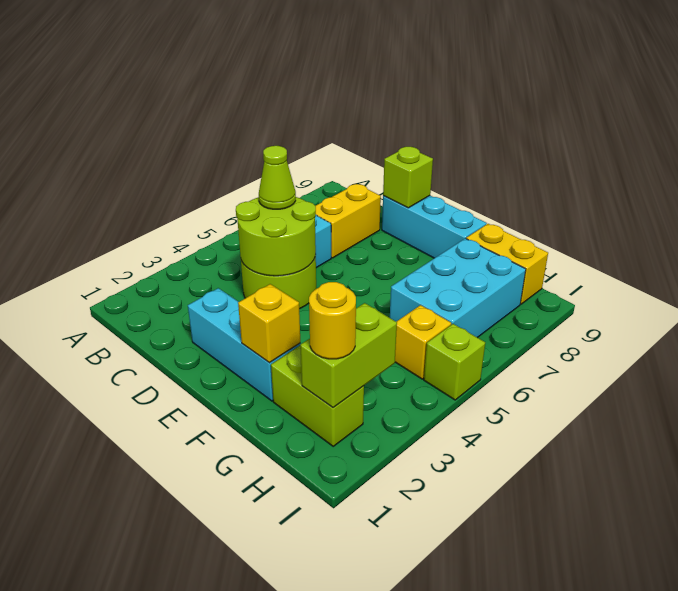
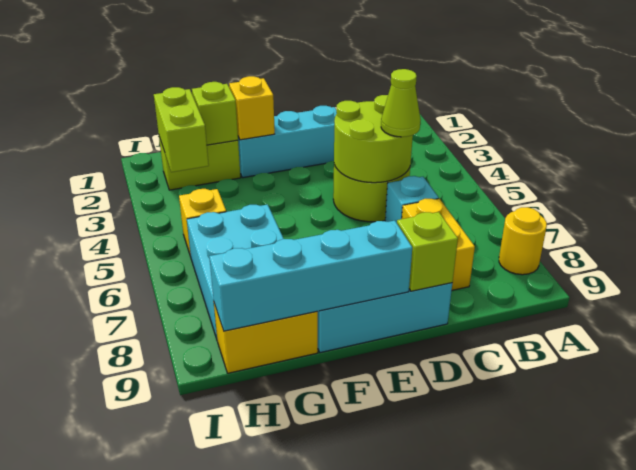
none -> cyan 1x4 brick [209,221,412,331]
yellow 1x1 round brick [309,282,356,359] -> yellow 1x1 round brick moved to [499,207,547,275]
lime 1x1 brick [424,324,485,400] -> lime 1x1 brick moved to [192,82,238,145]

